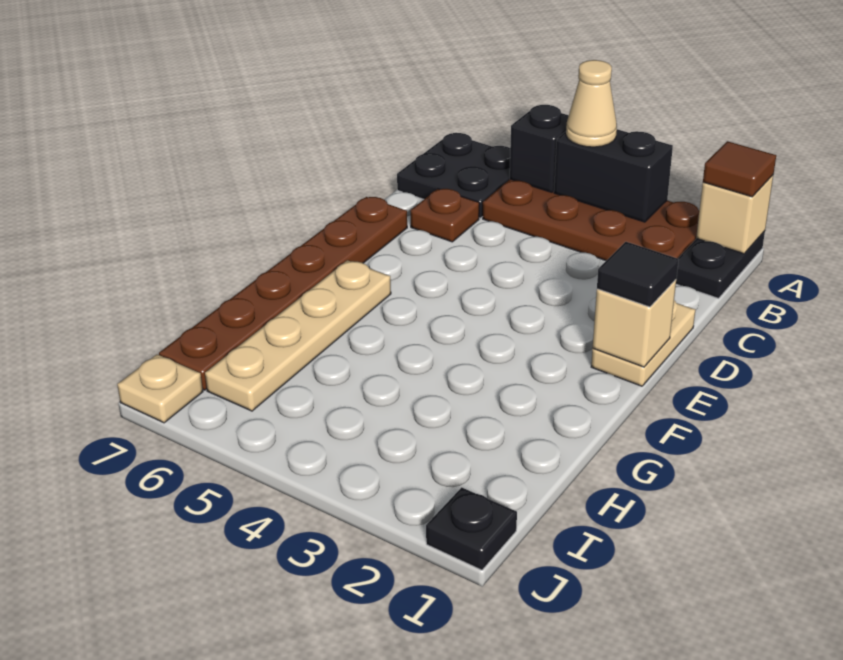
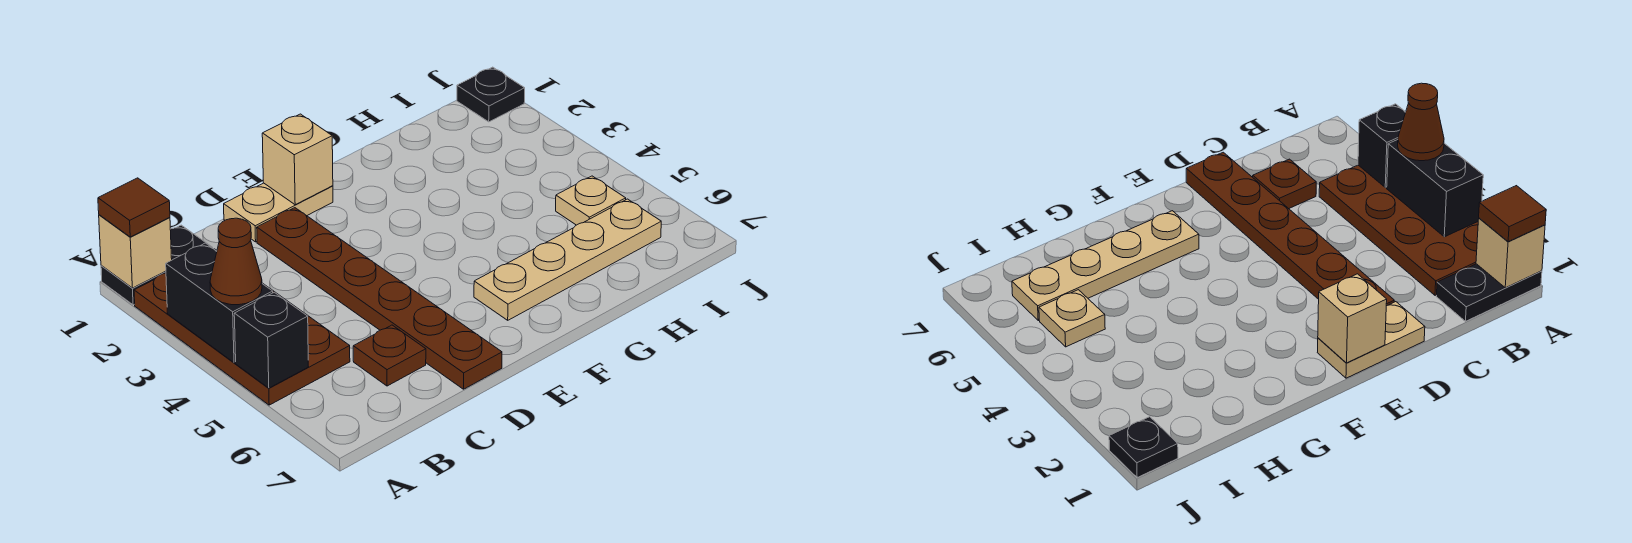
tan 1x1 cone [566,60,617,147] -> brown 1x1 cone [210,218,262,305]
black 2x2 plate [397,133,510,218] -> none
brown 1x6 plate [159,197,407,390] -> brown 1x6 plate turned to [257,208,502,389]
black 1x1 tile [597,242,679,307] -> none
tan 1x1 plate [117,354,203,423] -> tan 1x1 plate moved to [556,176,626,225]

